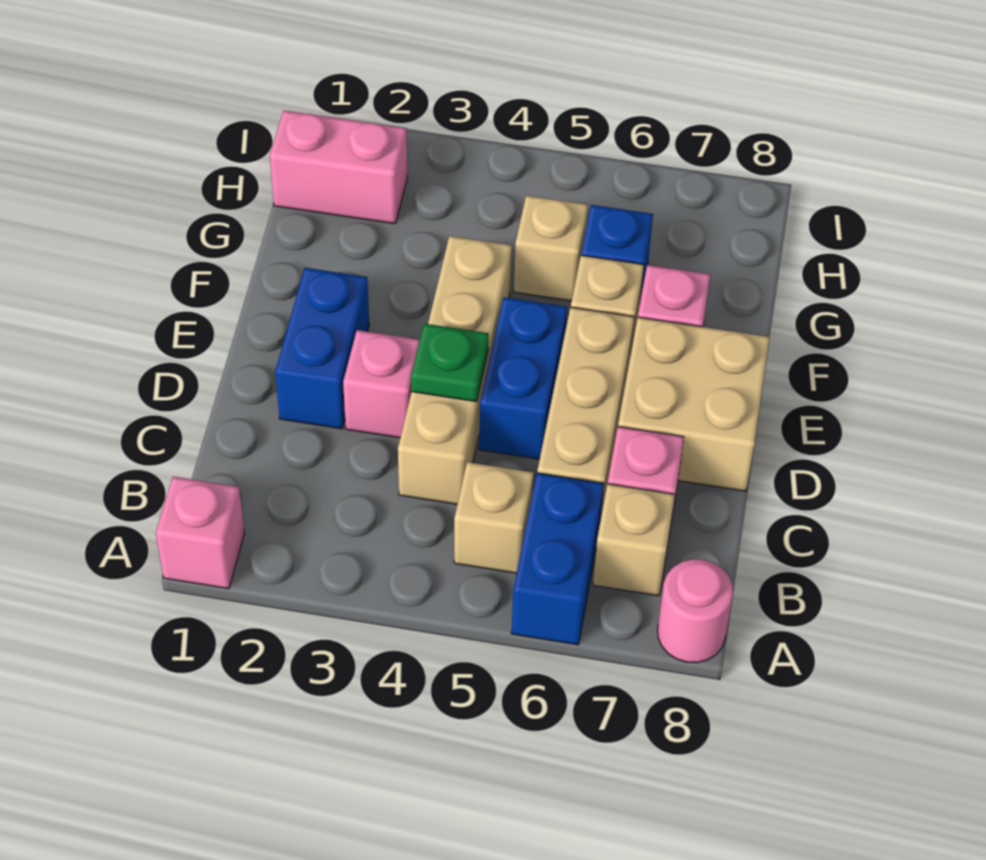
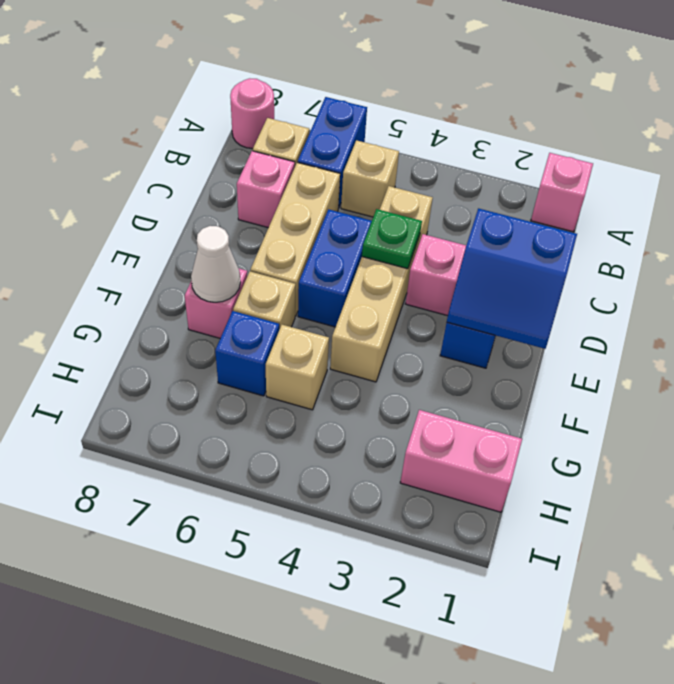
none -> blue 2x2 slope [447,208,577,349]
tan 2x2 brick [618,317,770,491] -> none
none -> white 1x1 cone [191,226,241,302]

